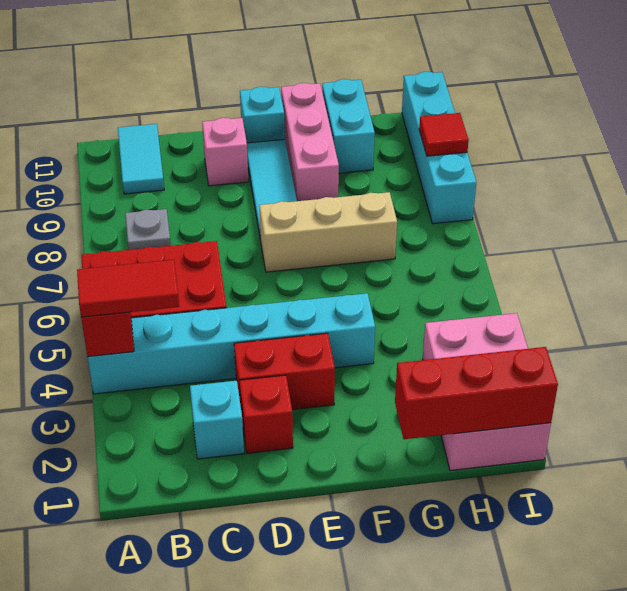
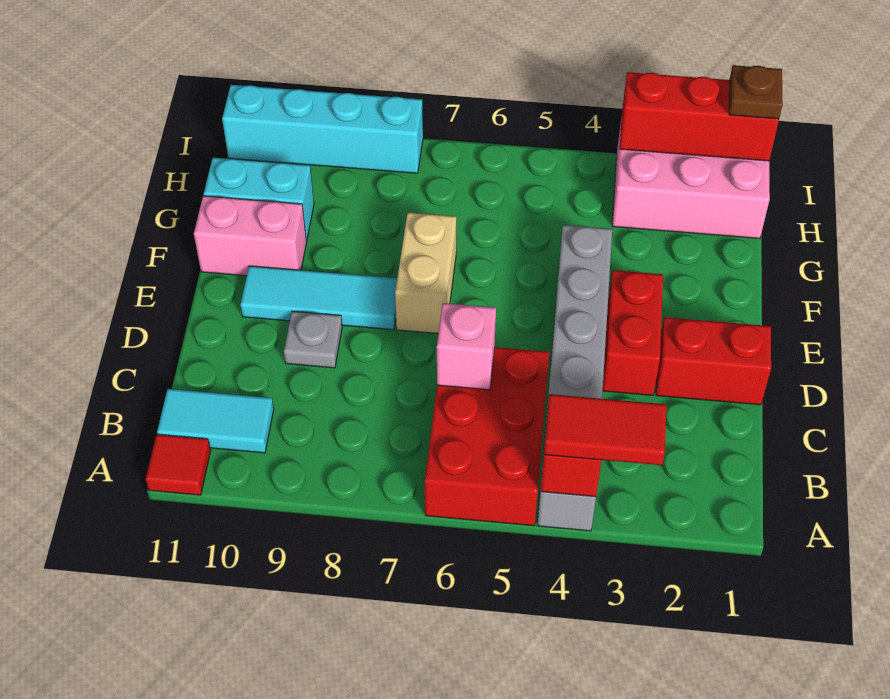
cyan 1x6 brick [88,293,375,394] -> grey 1x6 brick [537,225,612,531]
red 1x2 tile [77,260,179,317] -> red 1x2 tile turned to [544,394,666,465]
grey 1x1 plate [125,209,171,250] -> grey 1x1 plate moved to [284,311,342,368]
cyan 1x1 brick [190,381,244,459] -> none
red 1x1 brick [239,375,293,453] -> red 1x2 brick [656,317,771,405]
pink 1x1 brick [202,118,249,186] -> pink 1x1 brick moved to [437,303,496,390]
tan 1x3 brick [259,192,397,272] -> tan 1x2 brick [395,212,456,333]
cyan 1x1 brick [240,87,285,143] -> none
pink 1x3 brick [281,83,339,201] -> pink 1x2 brick [194,196,306,276]
red 1x3 brick [395,347,558,439] -> red 1x3 brick turned to [620,72,779,161]
none -> brown 1x1 plate [729,65,783,119]
red 1x1 tile [419,113,469,156] -> red 1x1 tile moved to [146,434,211,495]

